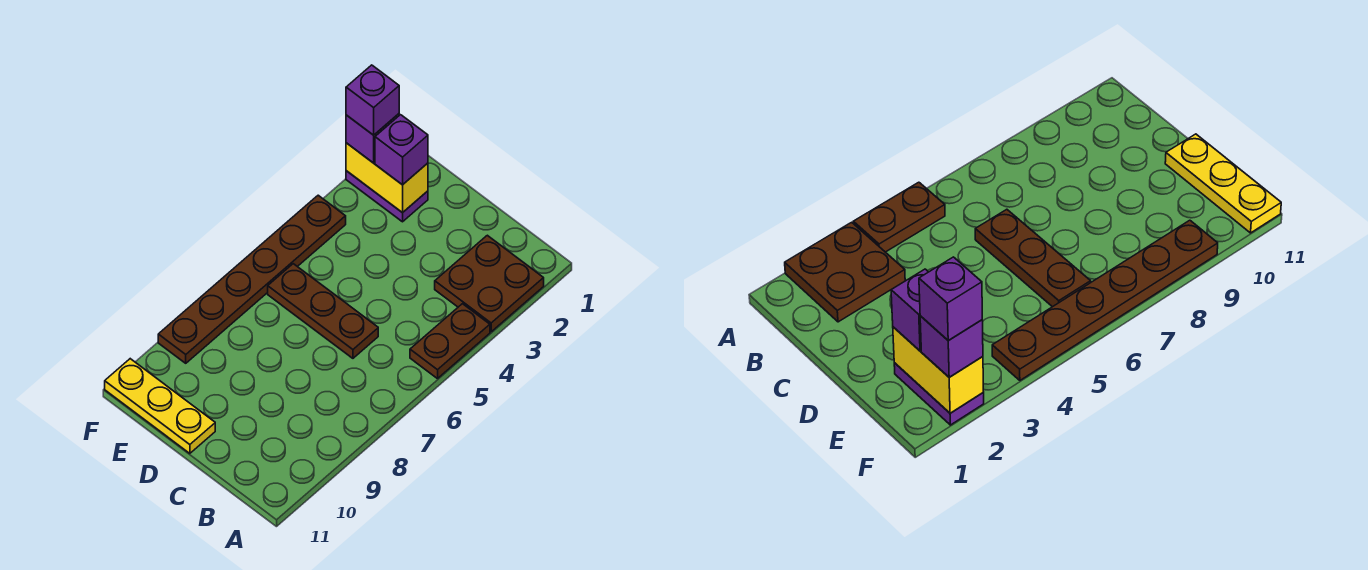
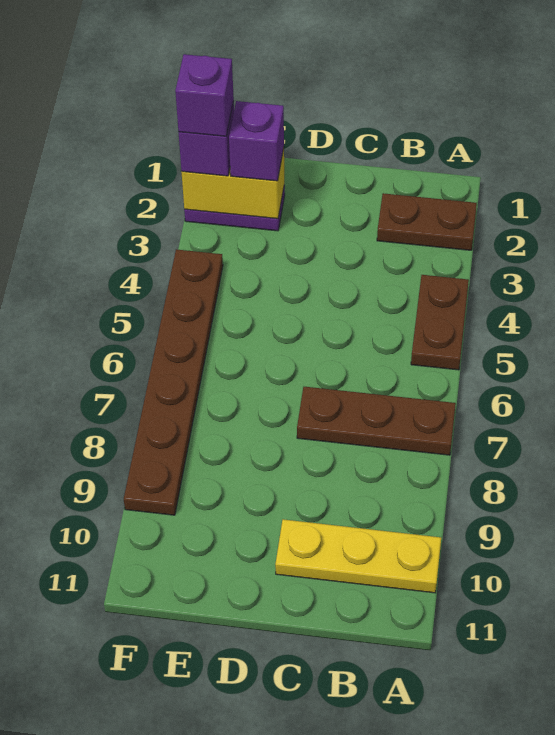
brown 2x2 plate [435,235,544,332] -> brown 1x2 plate [377,193,477,250]
brown 1x3 plate [268,264,378,358] -> brown 1x3 plate moved to [297,387,456,455]
yellow 1x3 plate [105,359,215,453] -> yellow 1x3 plate moved to [275,519,441,593]

